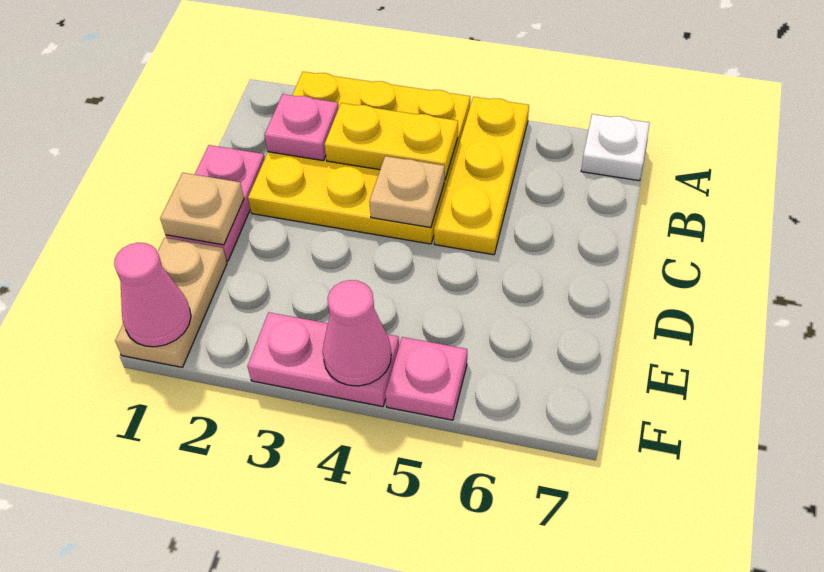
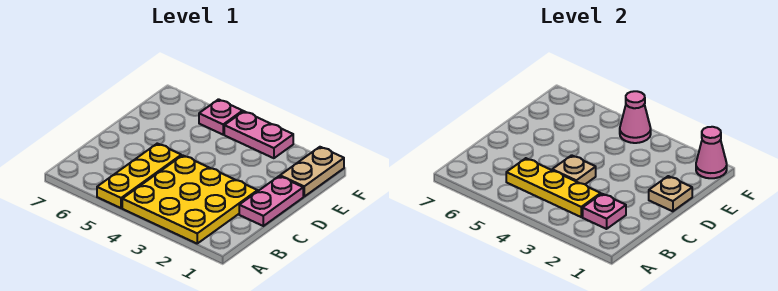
white 1x1 plate [581,114,650,181] -> none
yellow 1x2 plate [325,103,458,180] -> yellow 1x3 plate [506,158,601,217]

